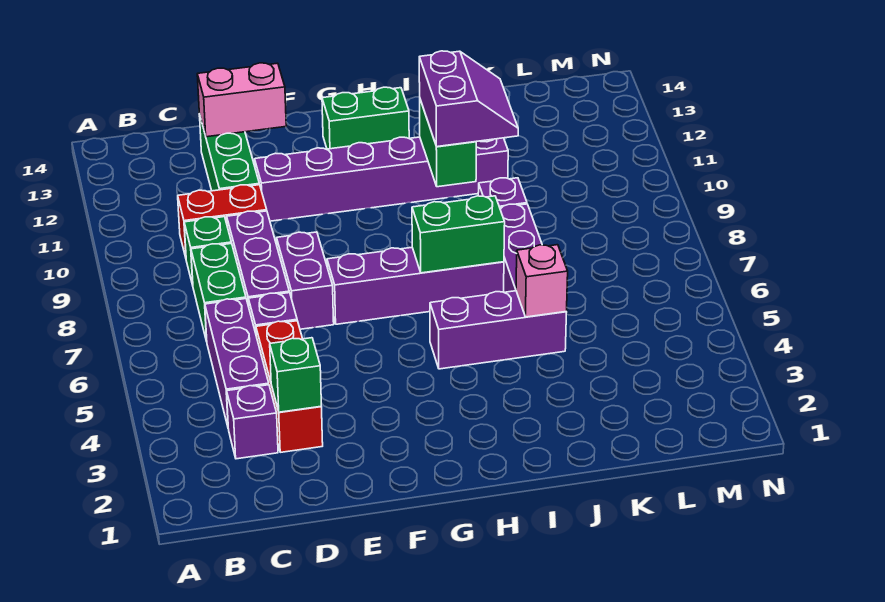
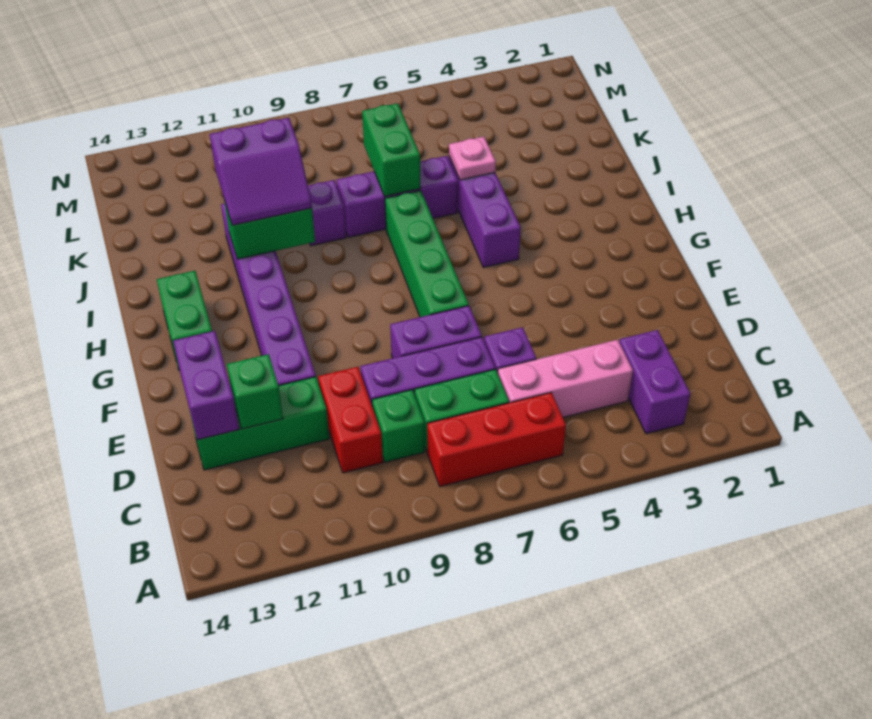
purple 1x1 brick [227,385,278,459] -> purple 1x2 brick [619,330,690,434]
purple 1x3 brick [205,299,269,426] -> pink 1x3 brick [498,340,633,417]
red 1x3 brick [256,321,323,452] -> red 1x3 brick moved to [427,392,566,487]
green 1x1 brick [270,338,321,412] -> green 1x1 brick moved to [227,354,283,429]
pink 1x2 brick [197,63,286,137] -> purple 1x2 brick [173,331,239,440]
purple 1x4 brick [327,247,504,324] -> green 1x4 brick [385,190,469,317]
green 1x2 brick [412,196,505,273] -> green 1x2 brick moved to [362,103,421,196]
purple 2x2 slope [419,51,518,147] -> purple 2x2 slope turned to [210,118,312,226]
pink 1x1 brick [516,245,568,317] -> pink 1x1 plate [449,137,496,180]

